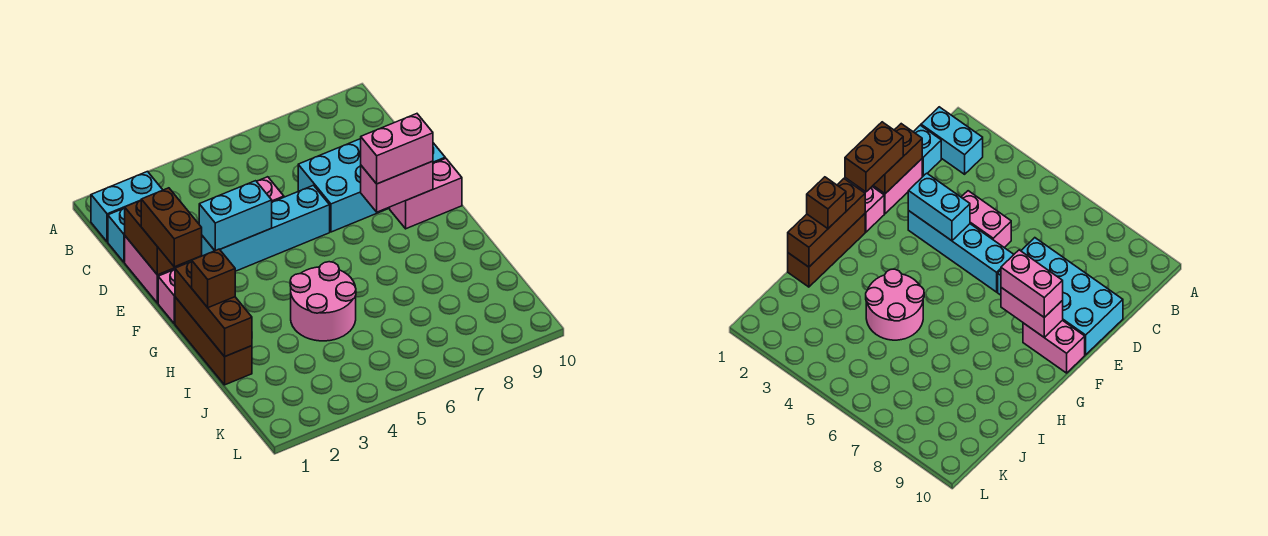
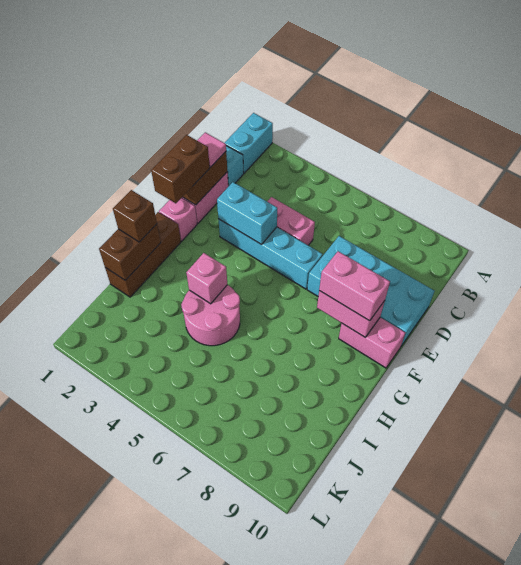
cyan 1x2 brick [91,171,162,242] -> cyan 1x2 brick turned to [225,113,273,173]
none -> pink 1x1 tile [197,132,226,167]
brown 1x3 brick [175,261,252,357] -> brown 1x2 brick [99,224,161,280]
none -> pink 1x1 brick [186,253,227,304]

